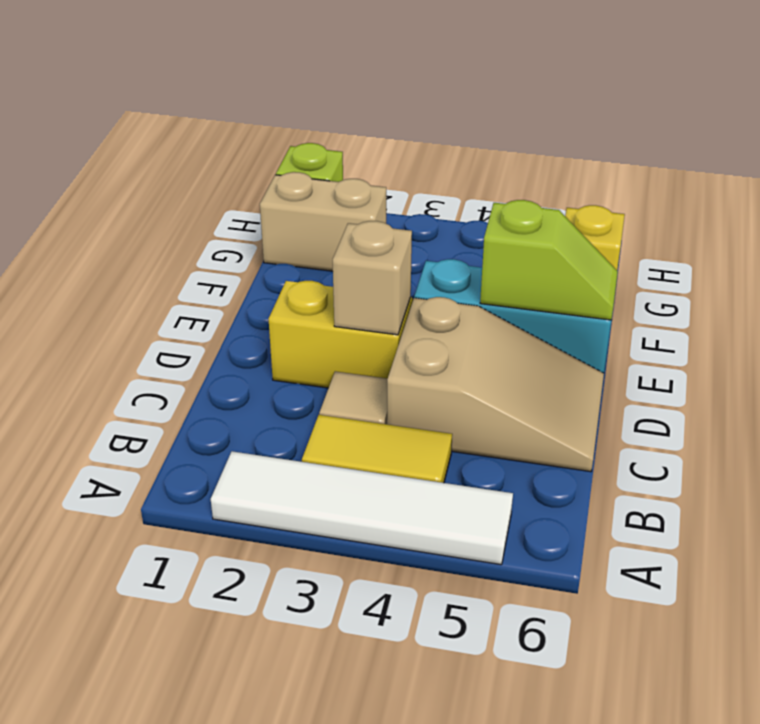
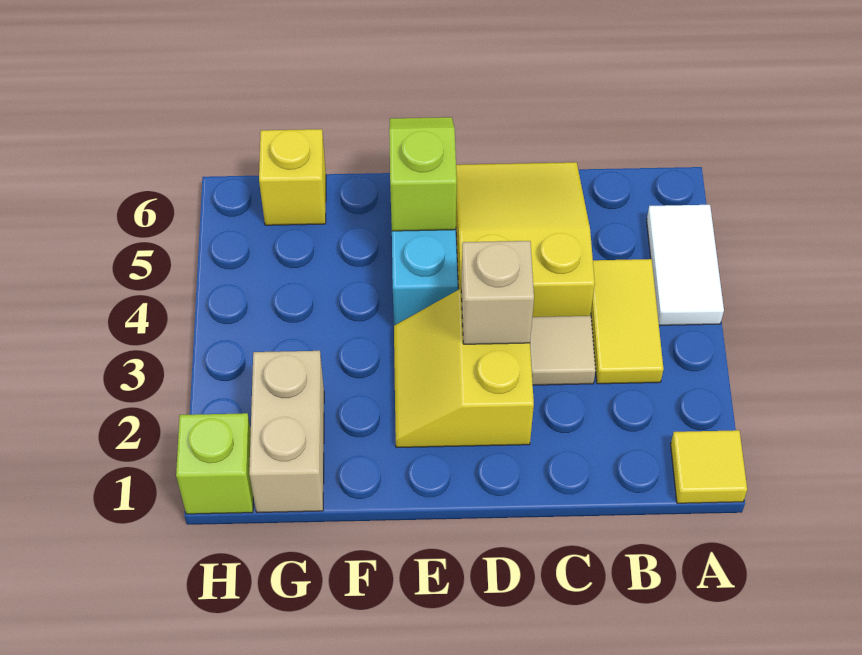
none -> yellow 1x1 tile [671,430,747,503]
white 1x4 tile [211,451,513,565] -> white 1x2 tile [647,205,724,325]
tan 2x3 slope [387,297,604,472] -> yellow 2x3 slope [456,162,595,317]

